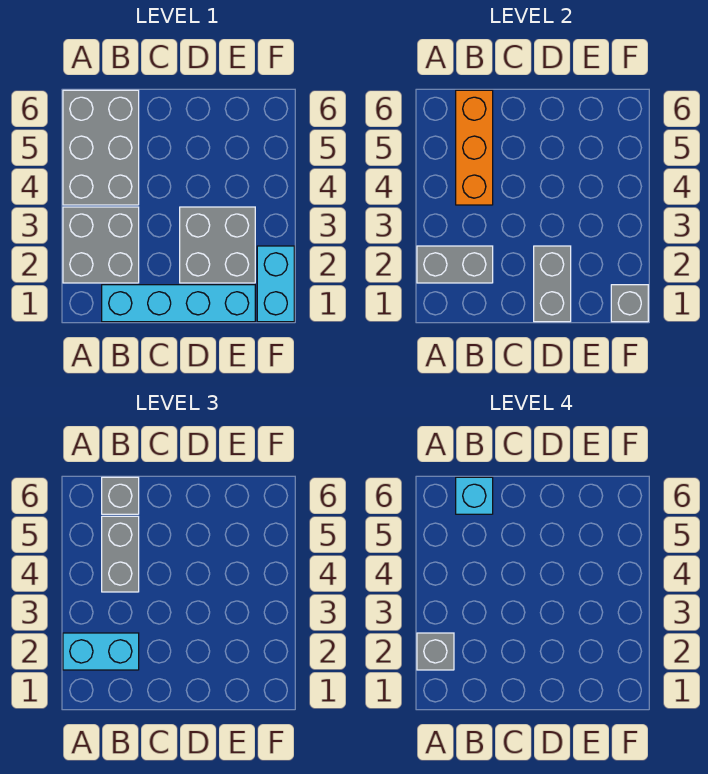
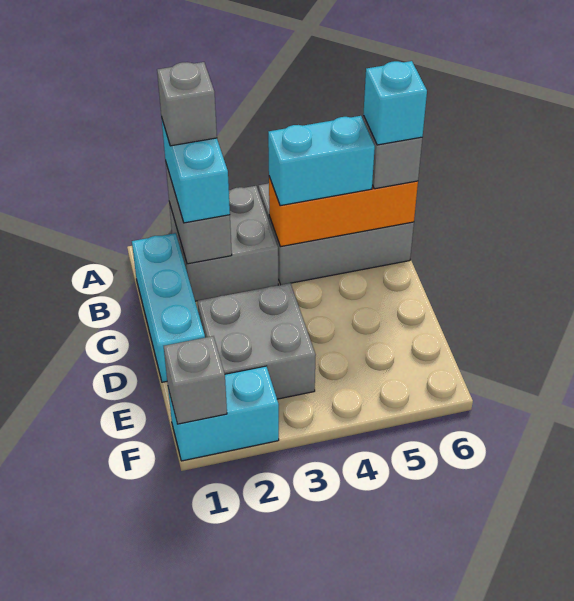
cyan 1x4 brick [102,285,255,322] -> cyan 1x3 brick [132,233,205,382]
grey 1x2 brick [102,516,139,592] -> cyan 1x2 brick [268,116,375,206]
grey 1x2 brick [534,246,571,322] -> none

